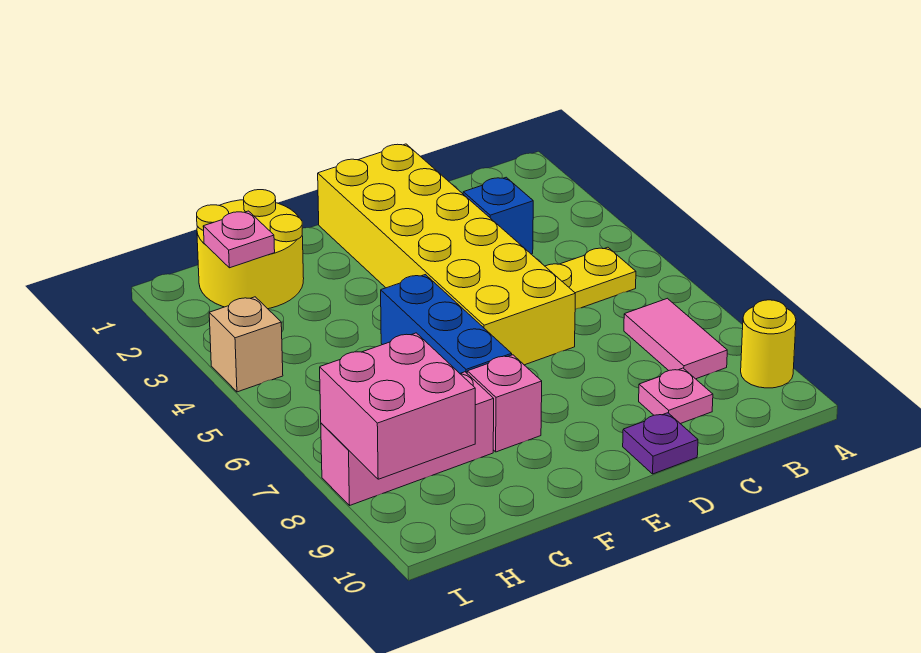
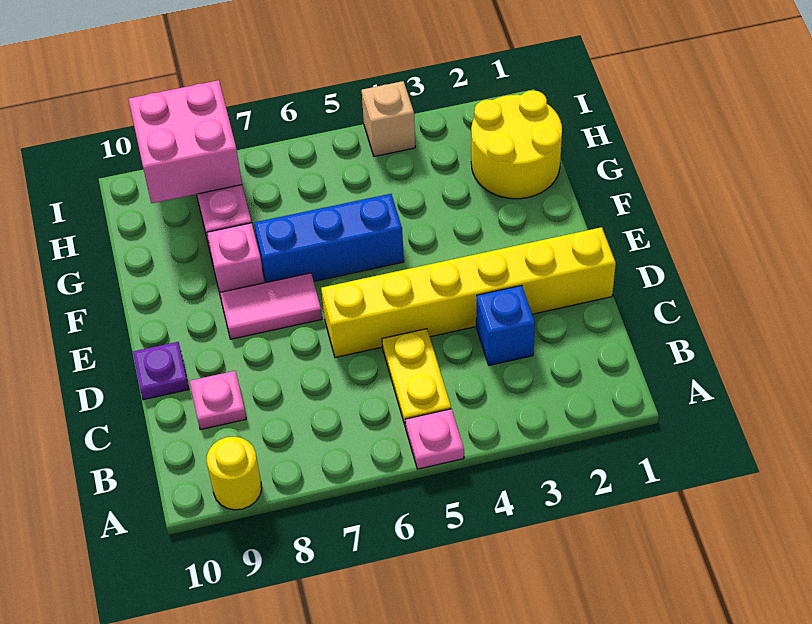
pink 1x2 tile [624,298,727,379] -> pink 1x2 tile moved to [220,273,322,339]
yellow 2x6 brick [318,144,575,365] -> yellow 1x6 brick [321,227,616,357]
pink 1x1 plate [203,211,275,268] -> pink 1x1 plate moved to [405,409,464,469]

